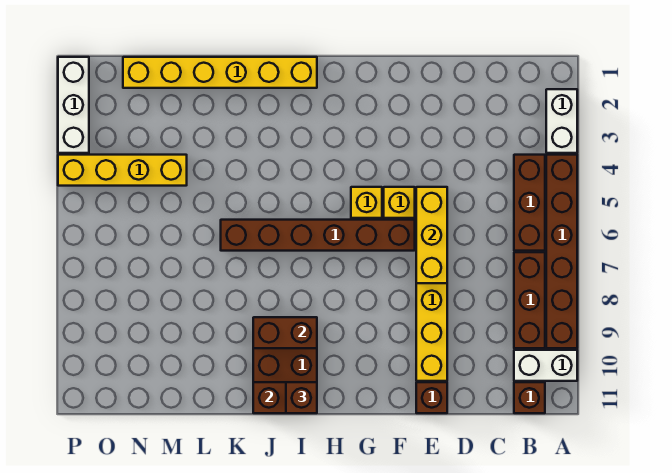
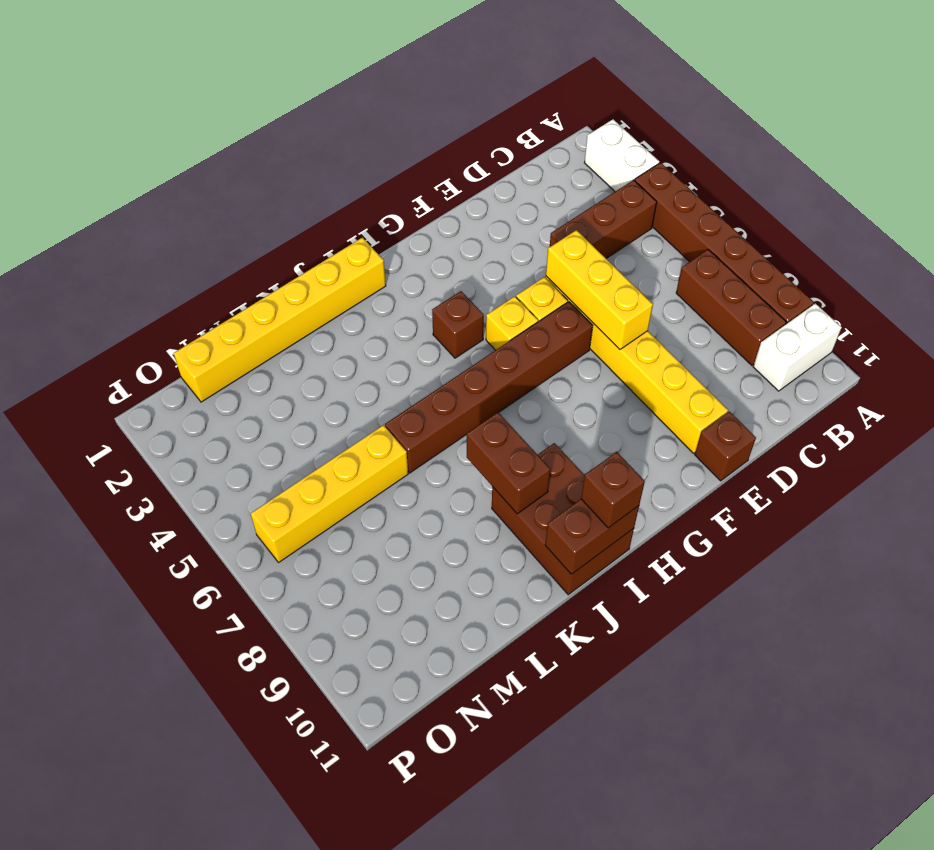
brown 1x3 brick [514,155,545,251] -> brown 1x3 brick turned to [550,180,657,258]
brown 1x1 brick [514,382,545,413] -> brown 1x1 brick moved to [432,291,484,358]
brown 1x2 brick [253,317,317,348] -> brown 1x2 brick turned to [467,412,550,514]
yellow 1x4 brick [58,155,187,186] -> yellow 1x4 brick moved to [250,425,408,563]
white 1x3 brick [58,57,89,153] -> none

